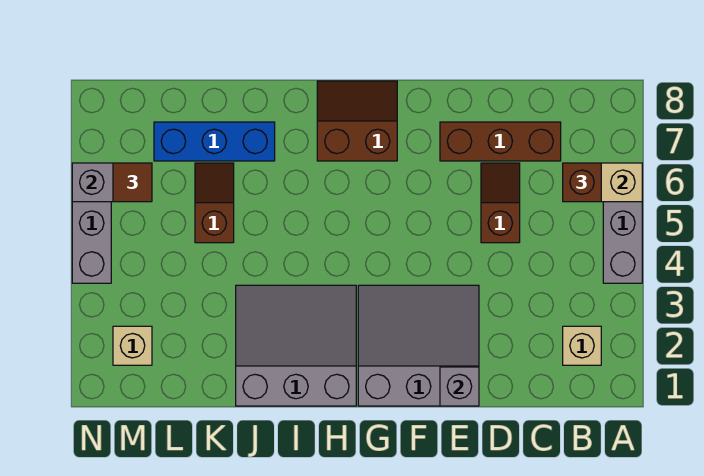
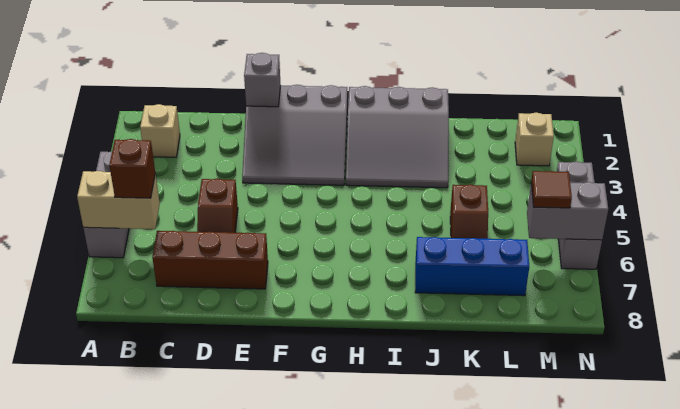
brown 2x2 slope [317,81,397,161] -> none

